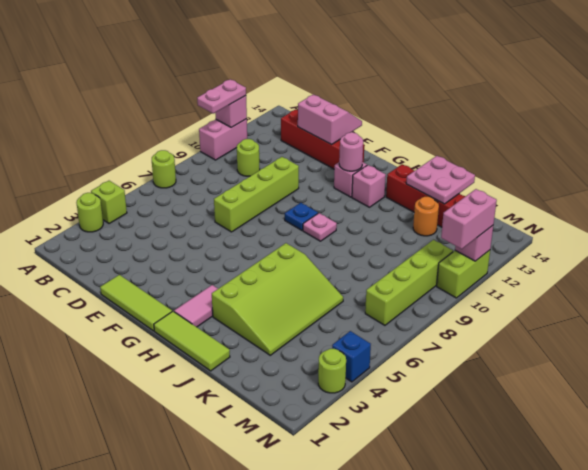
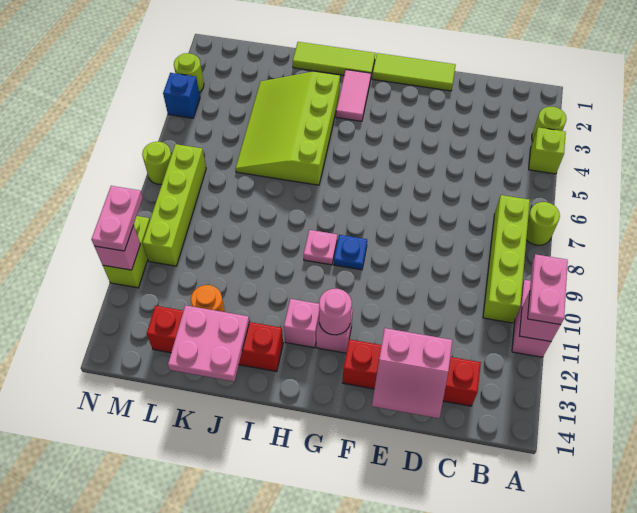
lime 1x1 round brick [237,139,260,176] -> lime 1x1 round brick moved to [142,142,171,184]
lime 1x4 brick [214,157,299,232] -> lime 1x4 brick moved to [483,195,530,323]
pink 1x2 brick [441,189,497,249] -> pink 1x2 plate [91,186,143,251]

